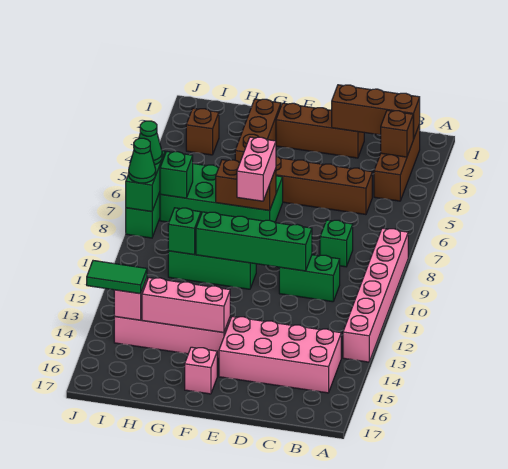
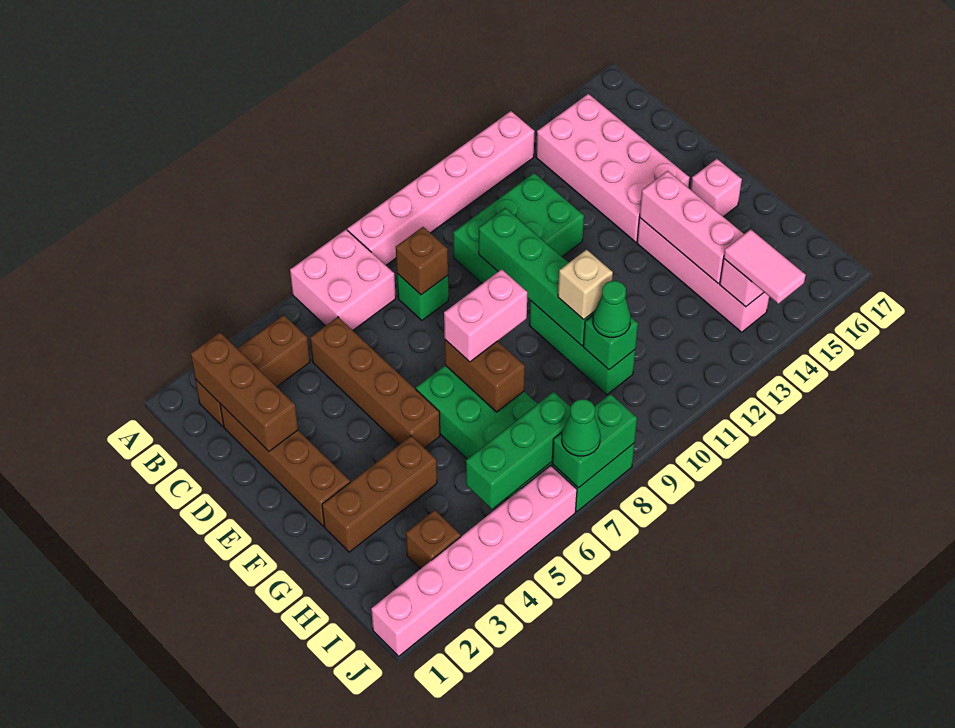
none -> pink 2x2 brick [290,230,396,330]
brown 1x1 brick [381,110,413,157] -> brown 1x1 brick moved to [396,227,448,295]
green 1x2 brick [279,255,340,302] -> green 2x3 brick [453,173,584,283]
brown 1x3 brick [276,103,364,158] -> brown 1x4 brick [220,404,350,526]
none -> tan 1x1 brick [558,250,613,320]
green 1x1 brick [160,151,193,198] -> green 1x3 brick [466,392,571,509]
green 1x2 tile [87,261,147,294] -> pink 1x2 tile [724,229,806,304]
none -> pink 1x6 brick [371,465,577,656]
green 1x1 cone [129,138,156,183] -> green 1x1 cone moved to [593,281,631,337]

